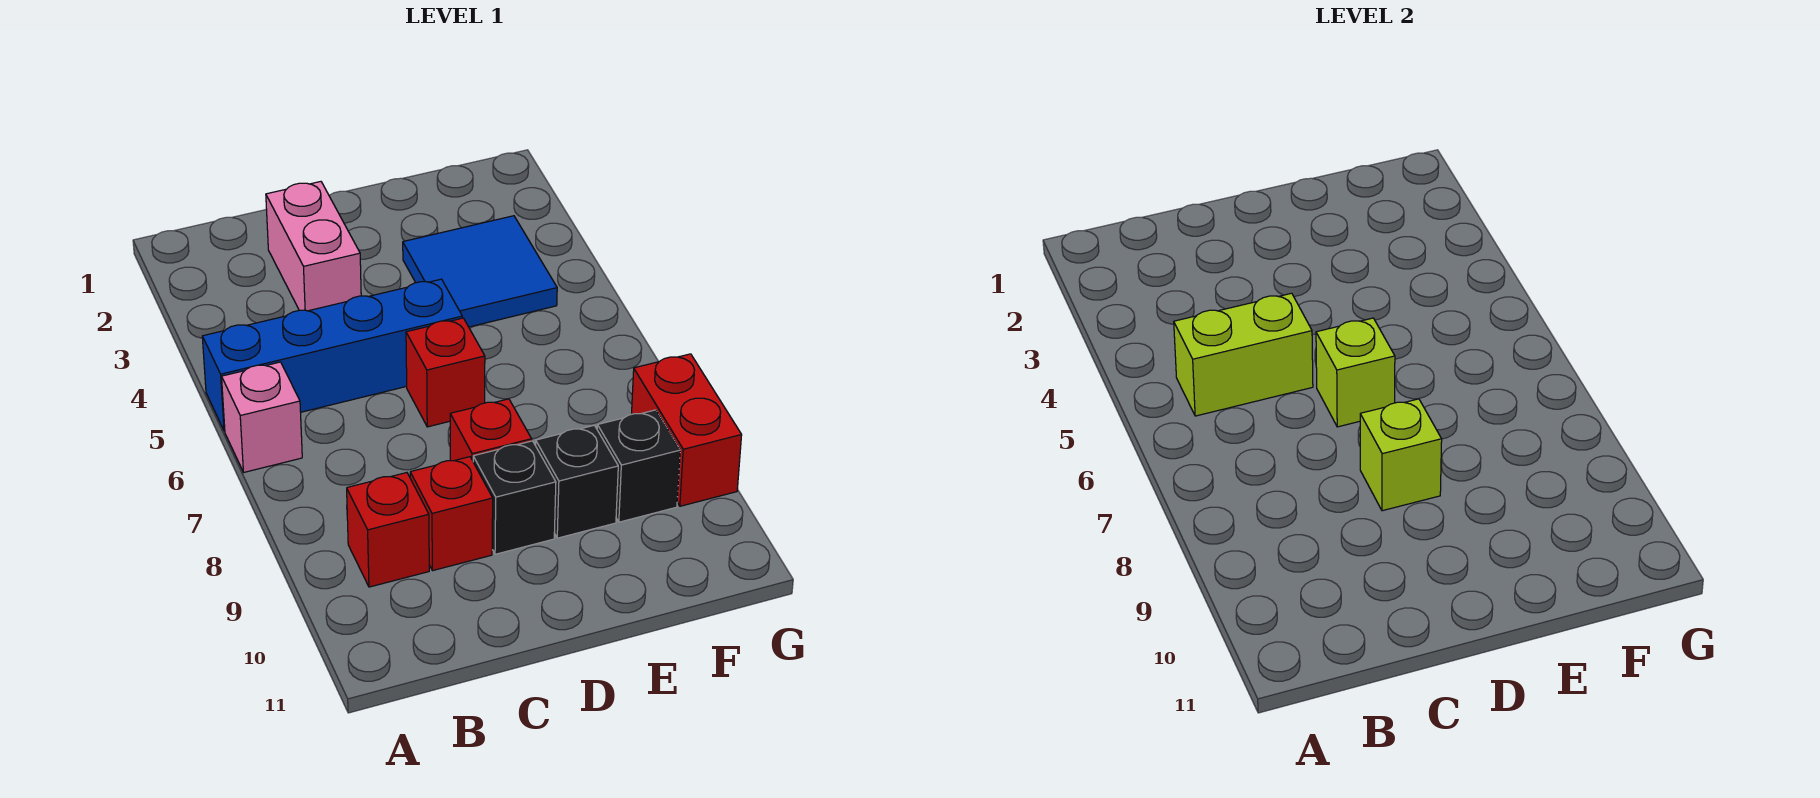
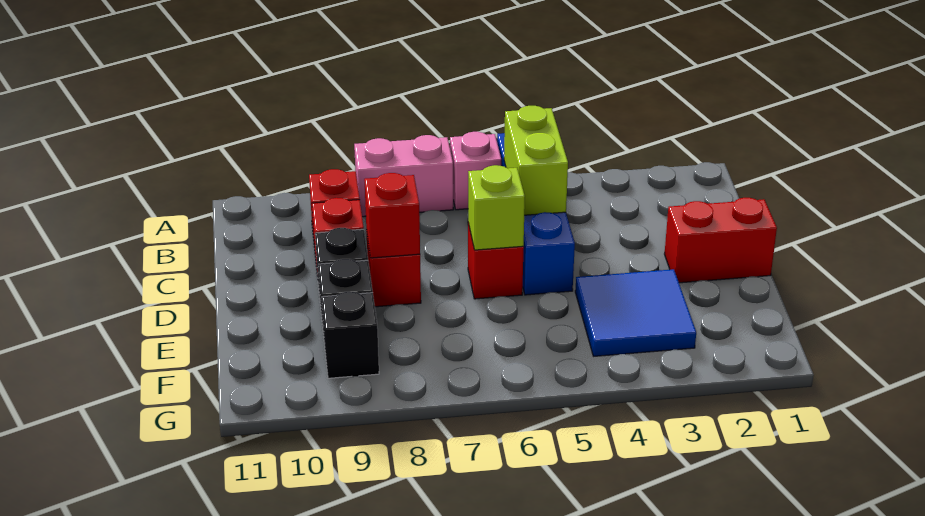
pink 1x2 brick [266,182,361,311] -> pink 1x2 brick moved to [354,135,453,217]
lime 1x1 brick [1360,399,1442,511] -> red 1x1 brick [364,173,420,258]
red 1x2 brick [632,354,742,506] -> red 1x2 brick moved to [665,198,777,283]

